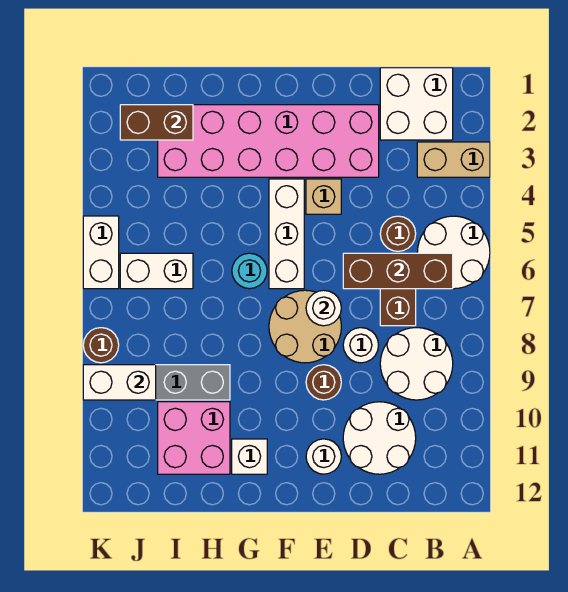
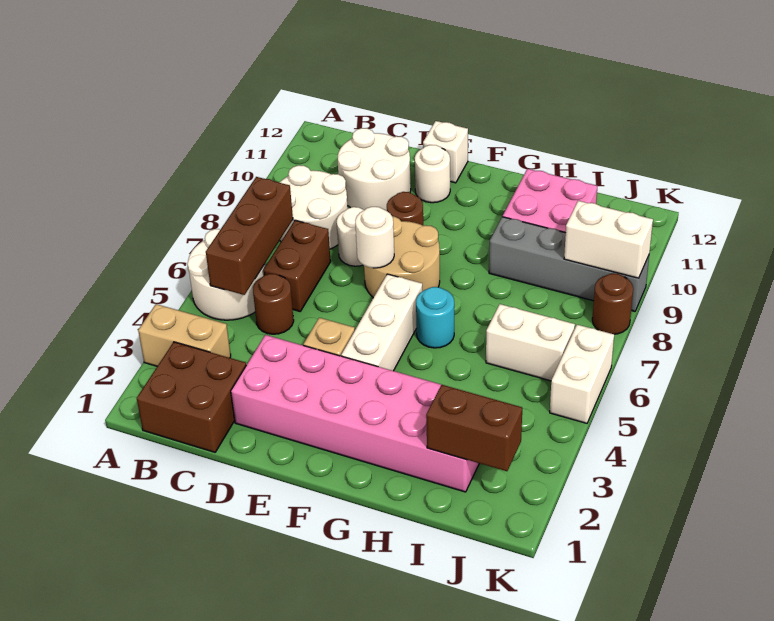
white 2x2 brick [380,68,453,140] -> brown 2x2 brick [137,342,246,452]
brown 1x3 brick [343,253,453,289] -> brown 1x3 brick turned to [206,177,293,295]
white 1x1 brick [232,439,267,474] -> white 1x1 brick moved to [423,121,468,183]

